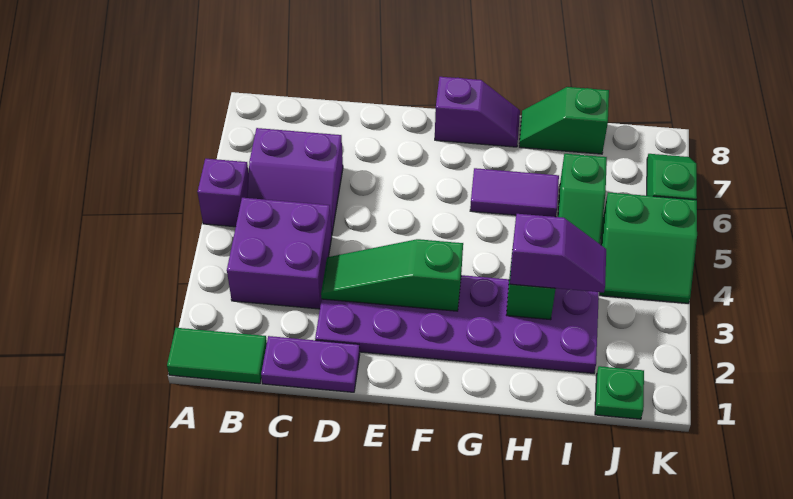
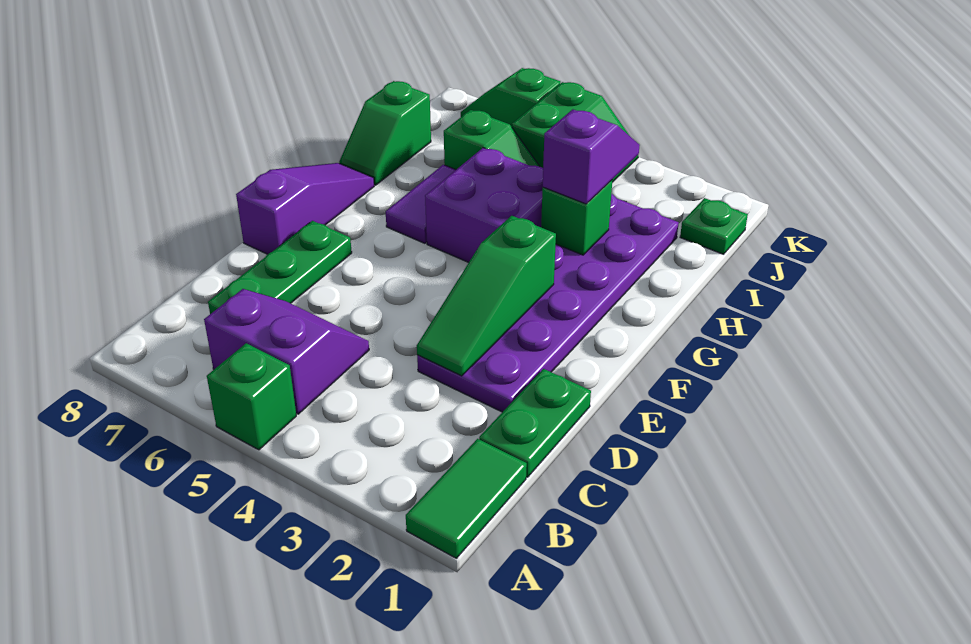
purple 1x1 brick [198,159,249,227] -> green 1x1 brick [207,343,296,450]
purple 2x2 brick [227,198,332,309] -> purple 2x2 brick moved to [425,148,543,262]
purple 2x2 slope [247,128,343,233] -> purple 2x2 slope turned to [204,289,369,414]
purple 1x2 plate [261,336,360,392] -> green 1x2 plate [479,369,591,477]
none -> green 1x3 plate [208,221,352,314]
purple 1x2 slope [435,77,520,147] -> purple 1x3 slope [236,163,374,254]

